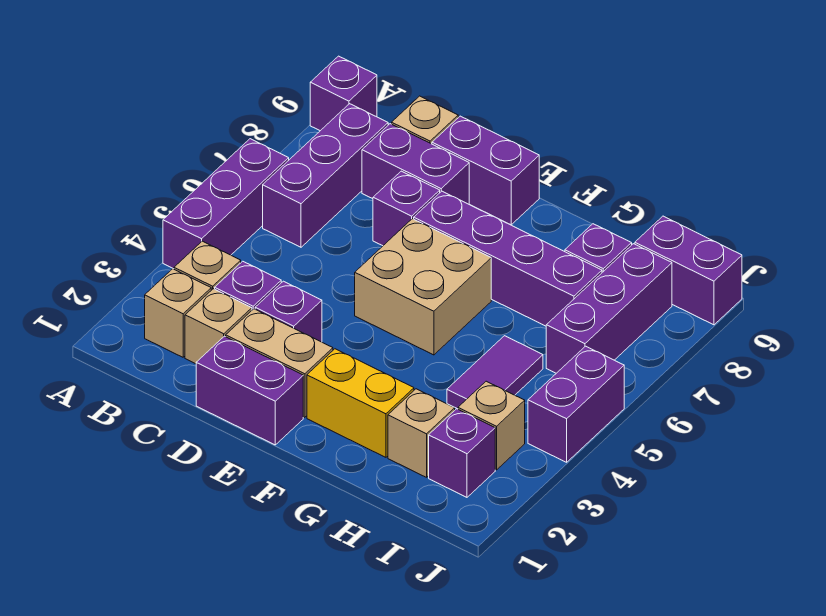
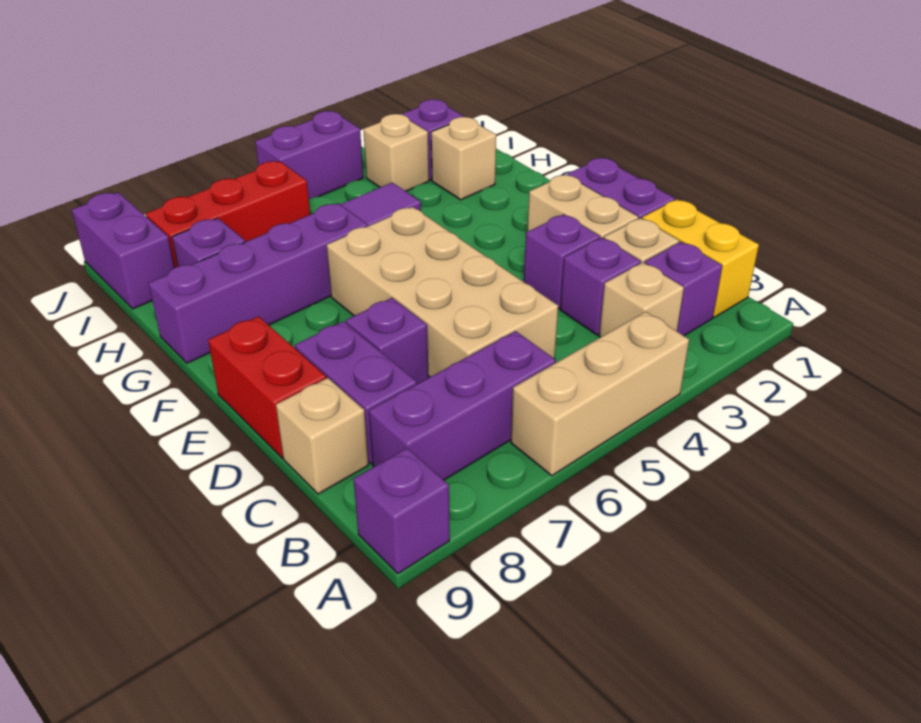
purple 1x3 brick [163,139,289,269] -> tan 1x3 brick [511,312,689,476]
tan 1x1 brick [145,269,211,357] -> purple 1x1 brick [645,242,722,336]
purple 1x2 brick [432,116,539,225] -> red 1x2 brick [208,317,326,458]
tan 2x2 brick [355,219,491,355] -> tan 2x4 brick [327,207,558,377]
purple 1x4 brick [414,191,602,326] -> purple 1x4 brick turned to [149,203,368,363]
yellow 1x2 brick [307,349,414,457] -> yellow 1x2 brick moved to [642,200,759,317]
purple 1x3 brick [546,244,672,373] -> red 1x3 brick [146,161,310,267]

